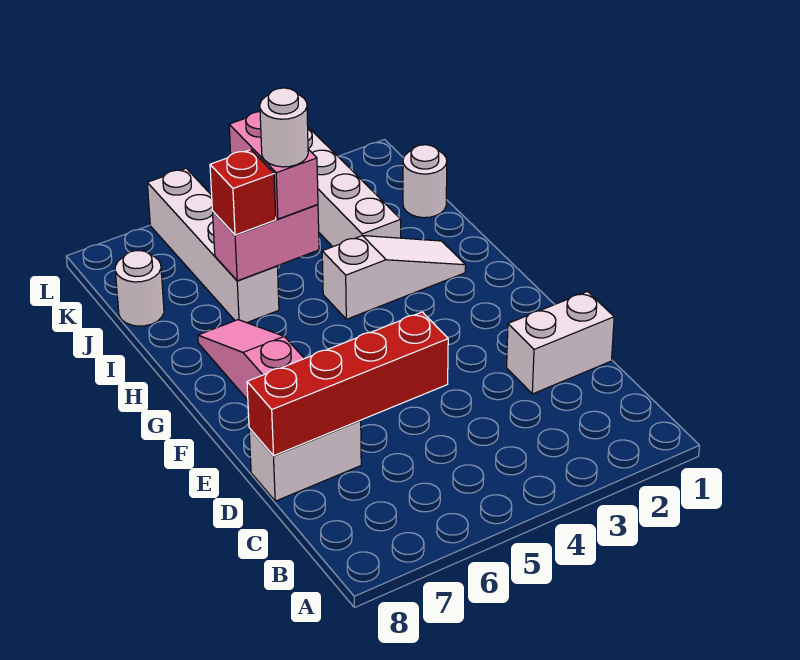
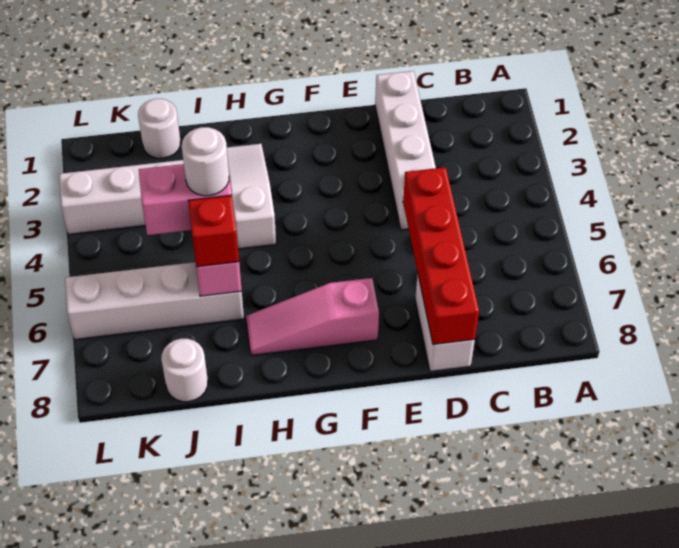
white 1x2 brick [507,292,614,394] -> white 1x4 brick [375,71,436,230]

